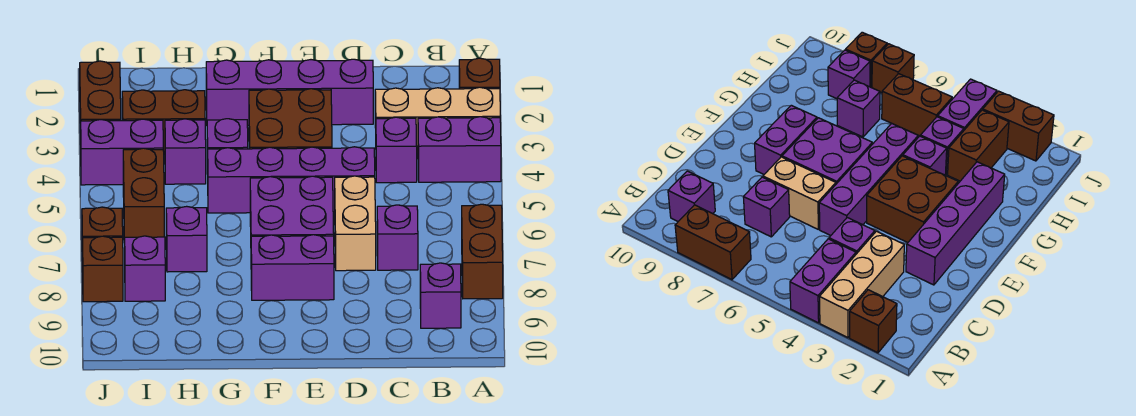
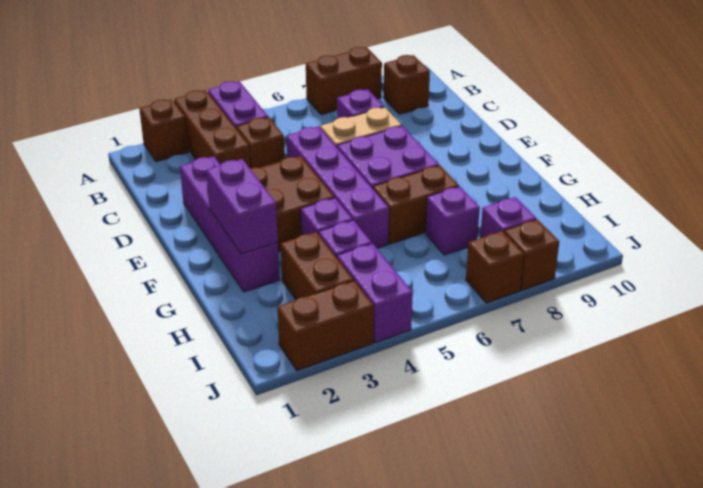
tan 1x3 brick [375,87,500,153] -> brown 1x3 brick [174,90,250,168]
purple 1x1 brick [420,263,461,328] -> brown 1x1 brick [384,55,430,114]
purple 1x1 brick [376,117,417,183] -> brown 1x1 brick [236,117,285,168]
purple 1x2 brick [251,235,334,300] -> purple 1x2 brick moved to [206,159,278,254]
brown 1x2 brick [123,148,164,243] -> brown 1x2 brick moved to [373,166,459,244]

